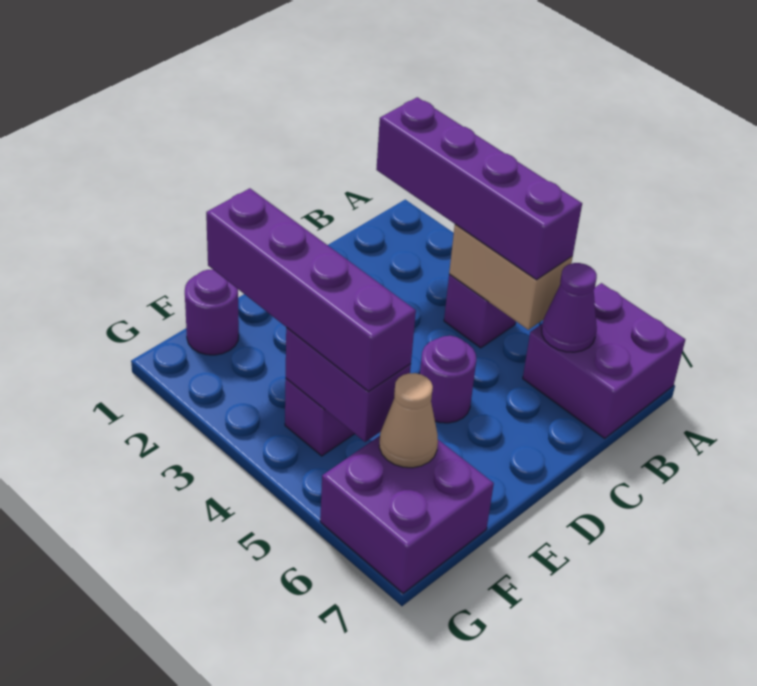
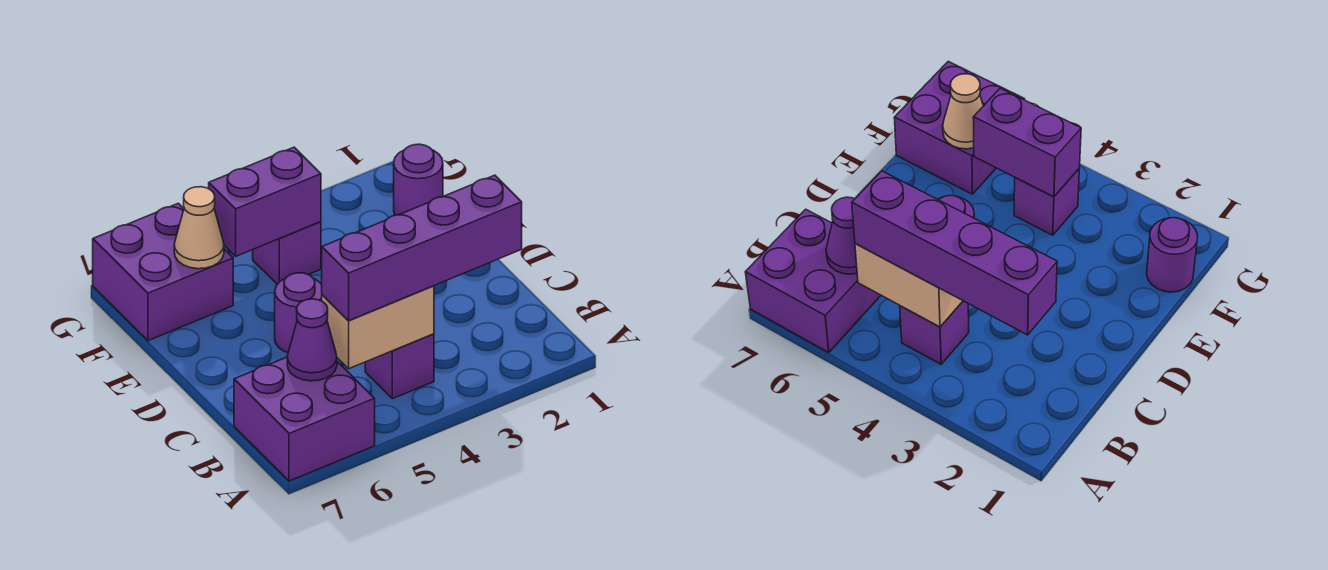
purple 1x4 brick [206,188,416,392] -> none

